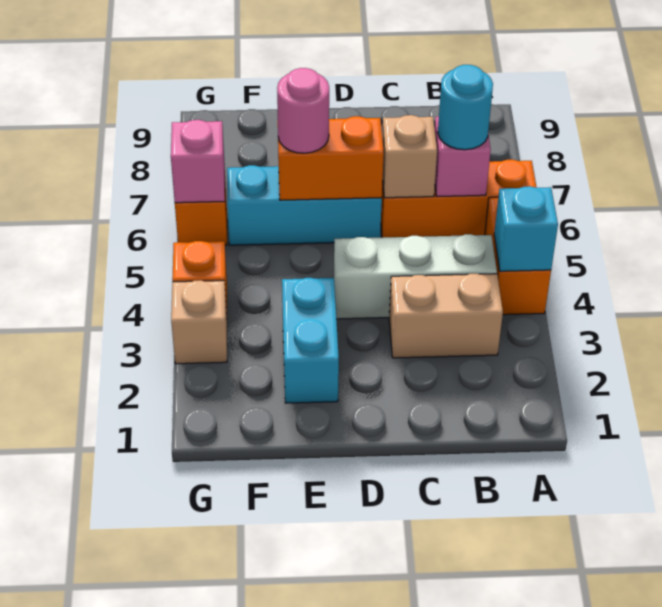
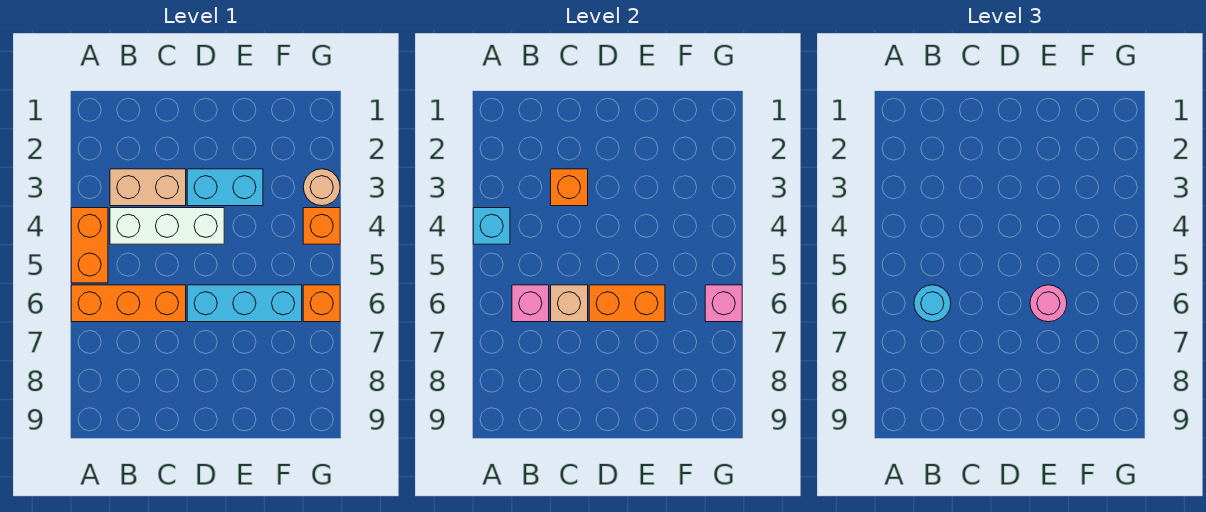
none -> orange 1x1 brick [551,169,588,206]
cyan 1x2 brick [282,278,339,403] -> cyan 1x2 brick turned to [187,169,263,206]
tan 1x1 brick [171,280,227,364] -> tan 1x1 round brick [303,169,340,206]

